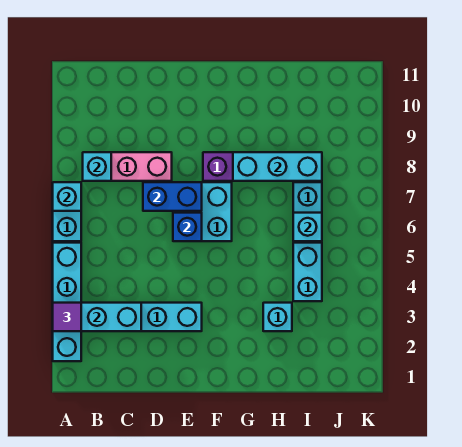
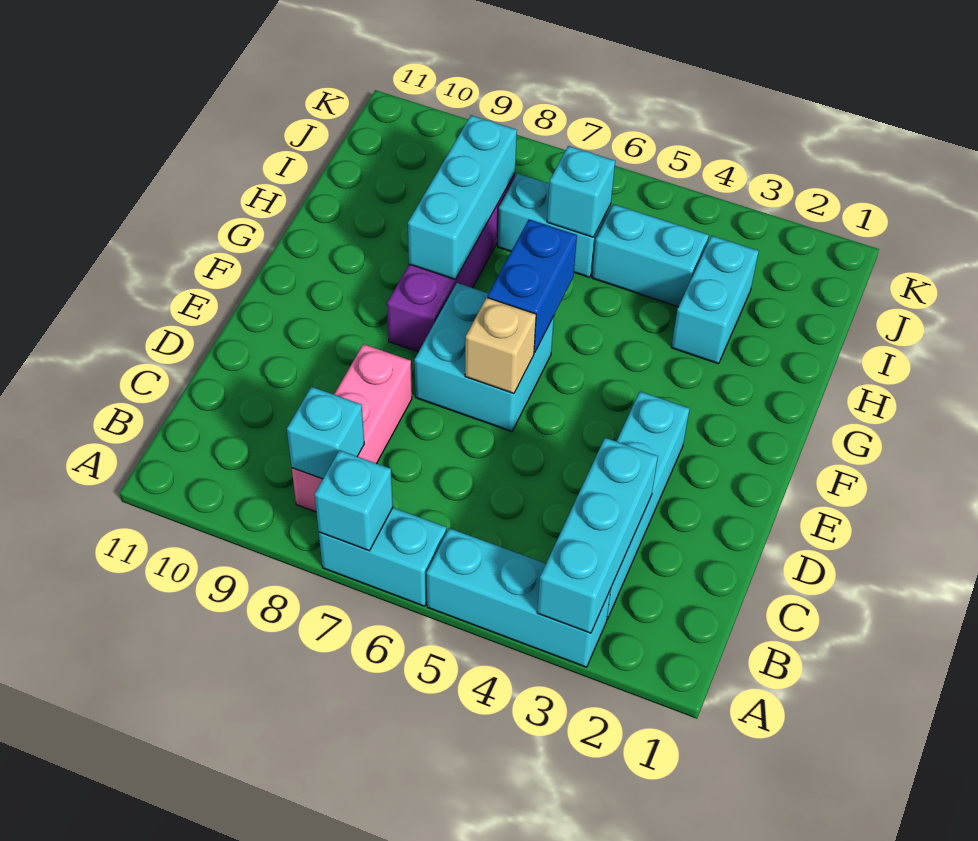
cyan 1x4 brick [53,243,81,361] -> cyan 1x3 brick [426,528,611,667]
purple 1x1 tile [53,303,81,331] -> none
blue 1x2 brick [143,182,202,211] -> blue 1x2 brick moved to [488,220,577,353]
blue 1x1 brick [173,213,202,241] -> tan 1x1 brick [465,298,536,393]
cyan 1x1 brick [263,303,292,331] -> cyan 1x2 brick [671,236,759,364]

